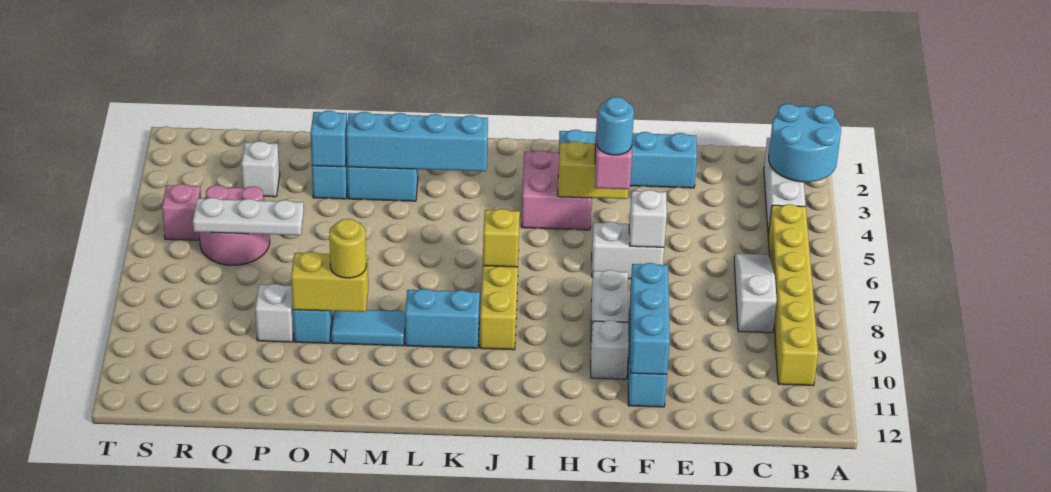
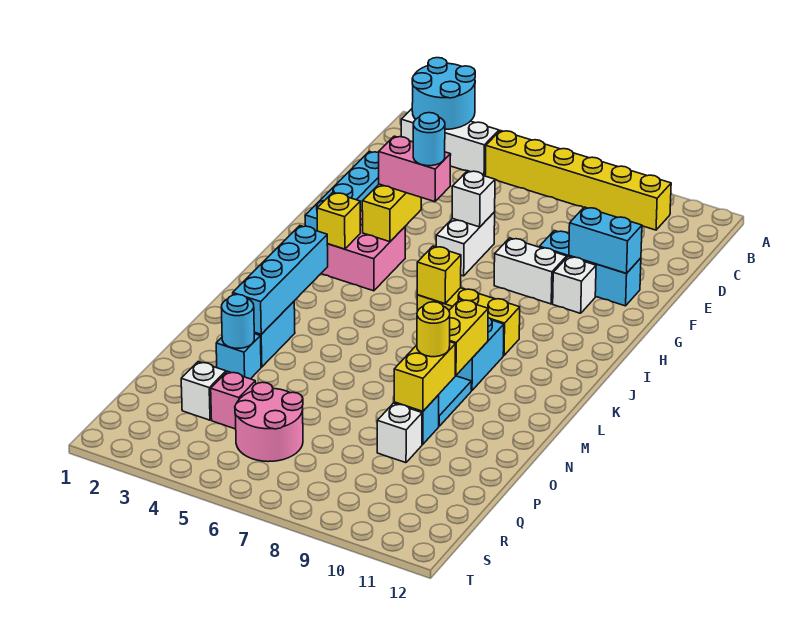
white 1x3 slope [734,254,777,333] -> none
cyan 1x3 brick [630,263,670,374] -> cyan 1x2 brick [569,207,642,273]
none -> yellow 1x1 brick [317,193,360,249]
none -> yellow 1x2 brick [449,299,488,376]
cyan 1x1 brick [311,111,347,167] -> cyan 1x1 round brick [221,294,255,348]
white 1x3 plate [193,198,304,235] -> none
pink 1x1 brick [162,184,201,240] -> pink 1x1 brick moved to [211,371,256,429]

